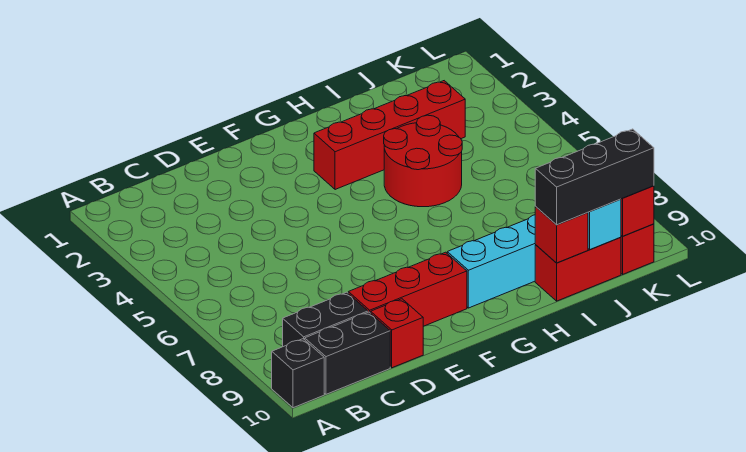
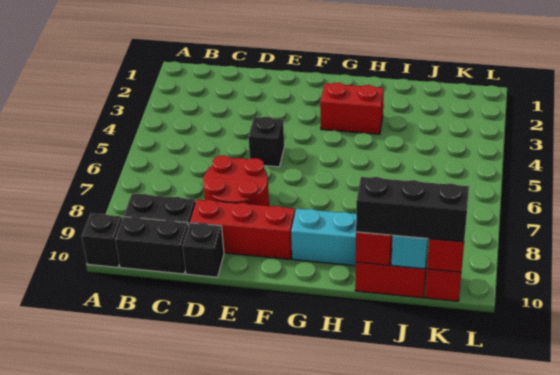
red 1x1 brick [371,299,423,368] -> black 1x1 brick [182,223,224,277]
none -> black 1x1 brick [248,117,284,167]
red 1x4 brick [314,81,465,190] -> red 1x2 brick [320,83,384,134]
red 2x2 round brick [384,115,462,207] -> red 2x2 round brick moved to [203,155,269,206]

